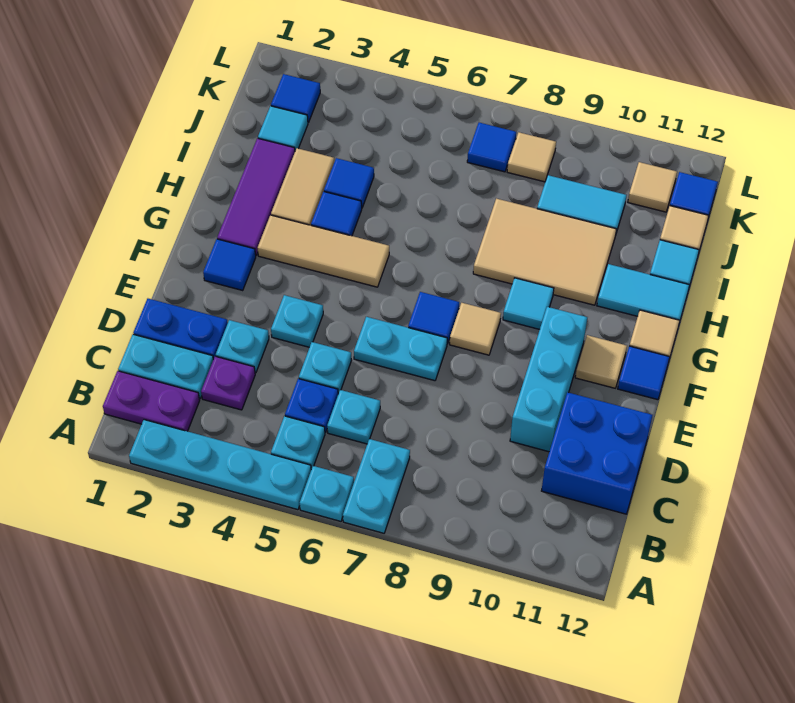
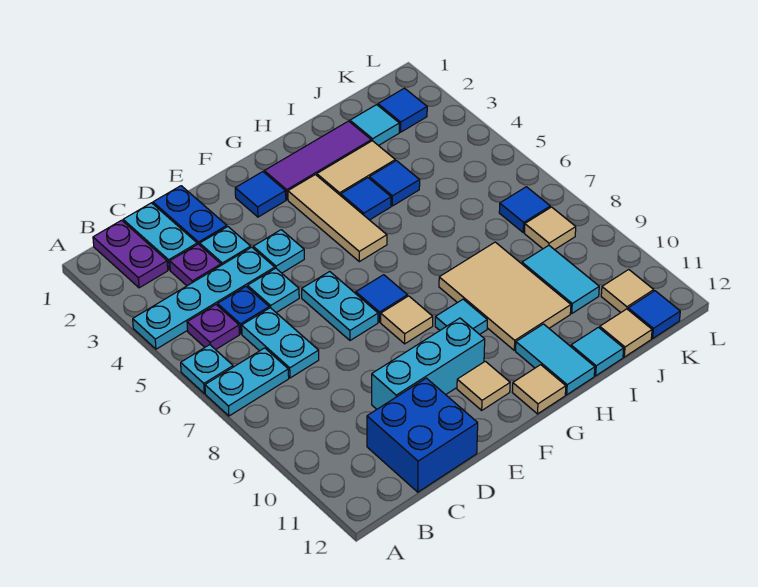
cyan 1x4 plate [129,420,311,510] -> cyan 1x4 plate turned to [133,247,275,349]
cyan 1x1 plate [271,416,325,469] -> purple 1x1 plate [187,305,239,350]
cyan 1x1 plate [327,390,380,444] -> cyan 1x2 plate [242,308,319,378]
blue 1x1 tile [618,346,670,400] -> none

